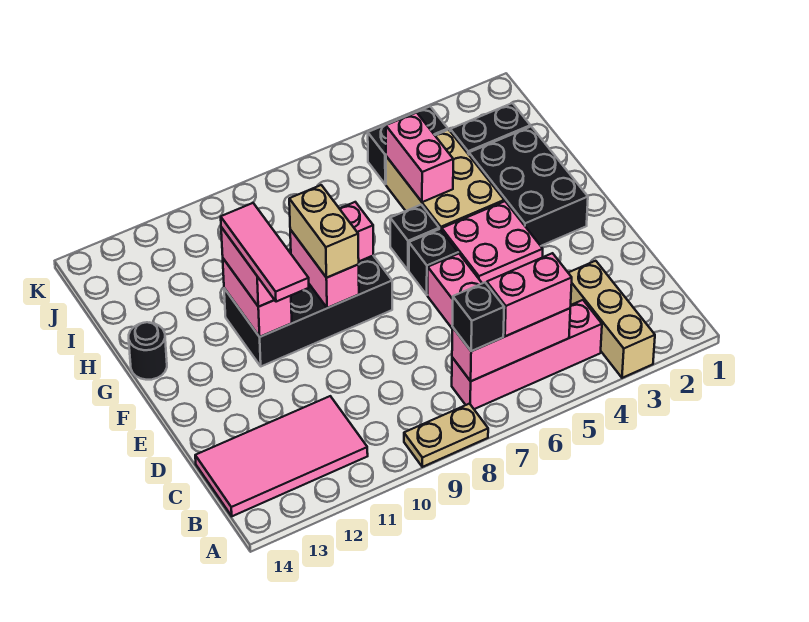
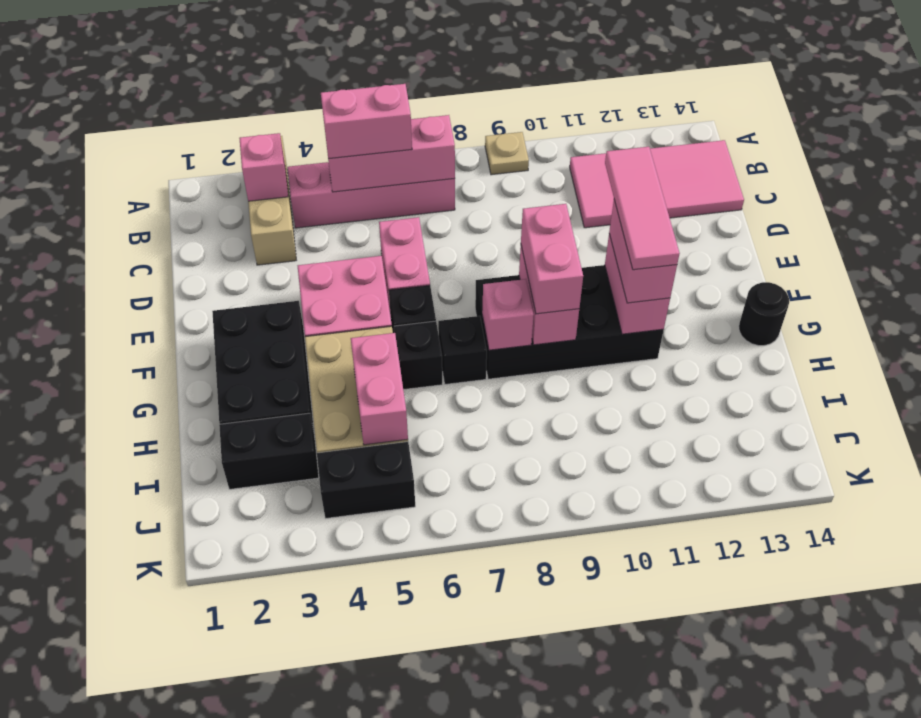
tan 1x2 plate [404,404,488,467] -> tan 1x1 plate [485,132,529,175]
none -> pink 1x1 brick [239,133,288,201]
black 1x1 brick [452,283,504,351] -> black 1x1 brick moved to [438,316,487,384]
tan 1x2 brick [289,185,359,278] -> pink 1x2 brick [521,204,583,314]

